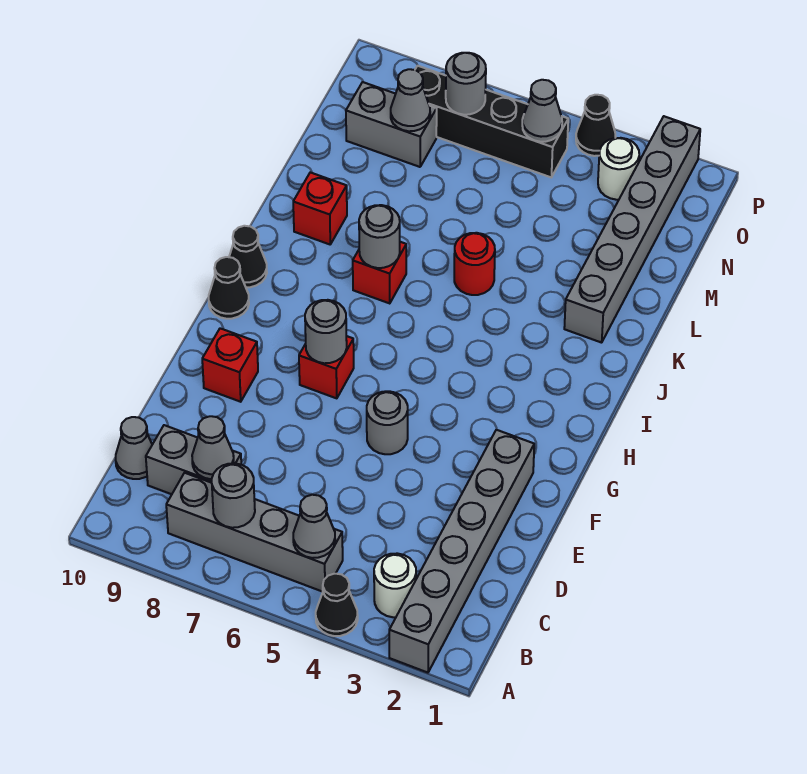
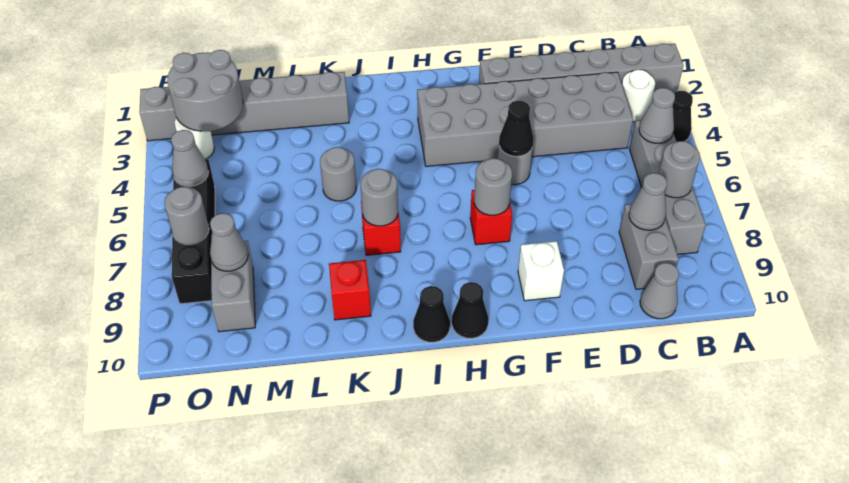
none -> grey 2x6 brick [417,72,633,166]
red 1x1 brick [202,328,258,402] -> white 1x1 brick [518,241,564,301]
red 1x1 round brick [454,233,495,295] -> grey 1x1 round brick [320,147,356,201]
none -> grey 2x2 round brick [167,50,243,131]
black 1x1 cone [576,95,616,156] -> black 1x1 cone moved to [499,101,533,156]

